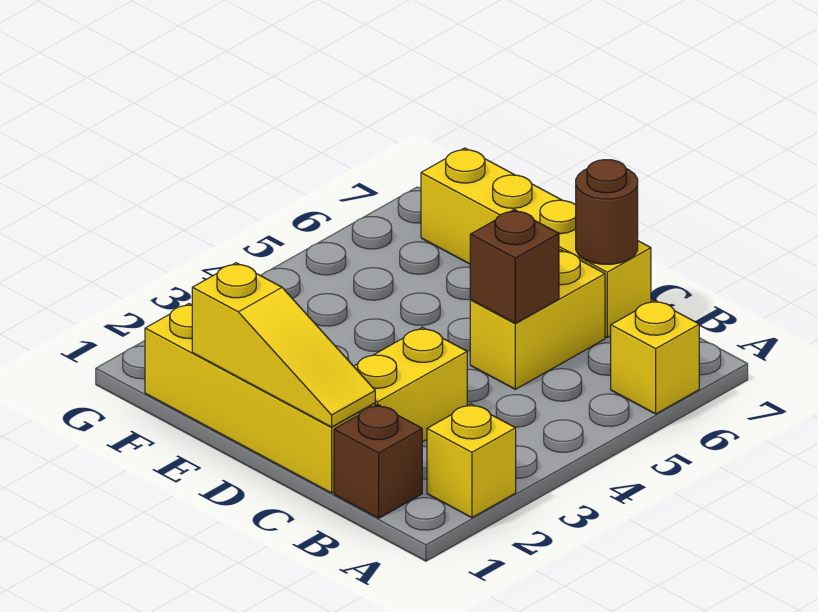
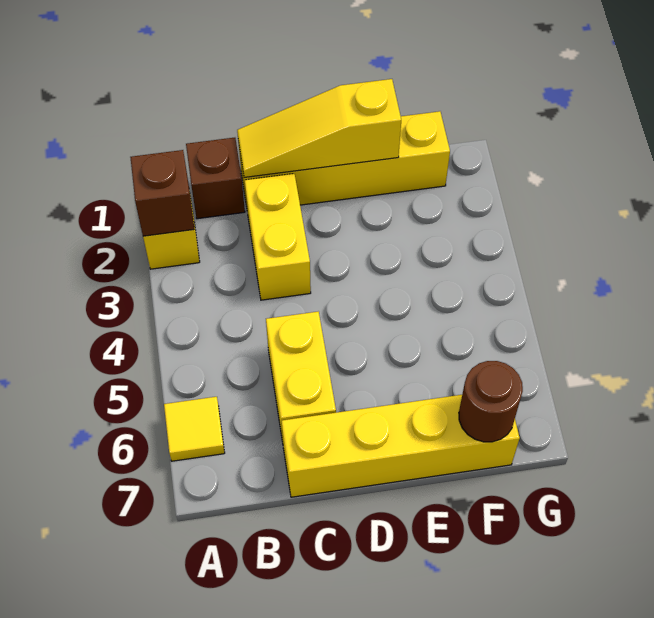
yellow 1x1 brick [611,300,699,414] -> yellow 1x1 tile [164,397,225,461]
brown 1x1 brick [470,210,559,323] -> brown 1x1 brick moved to [130,150,194,236]
brown 1x1 round brick [576,160,638,264] -> brown 1x1 round brick moved to [459,361,523,442]

